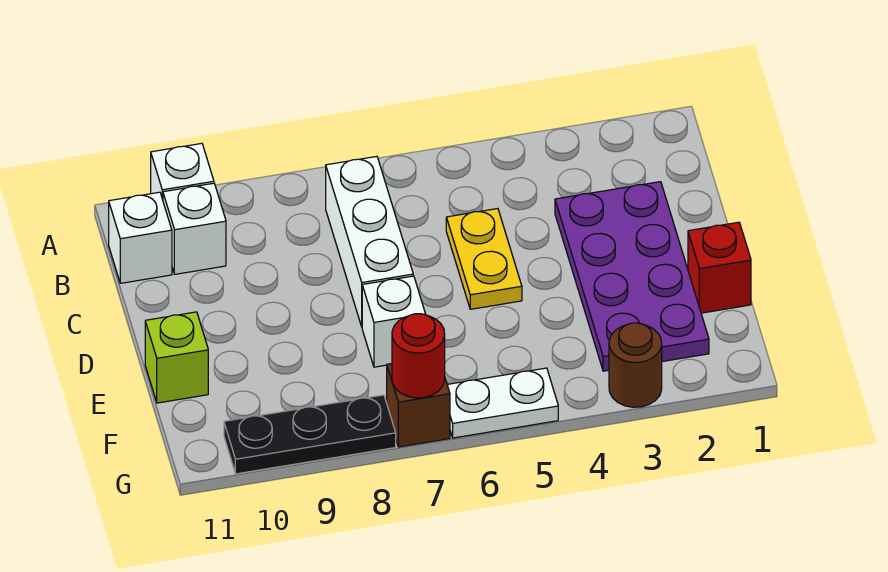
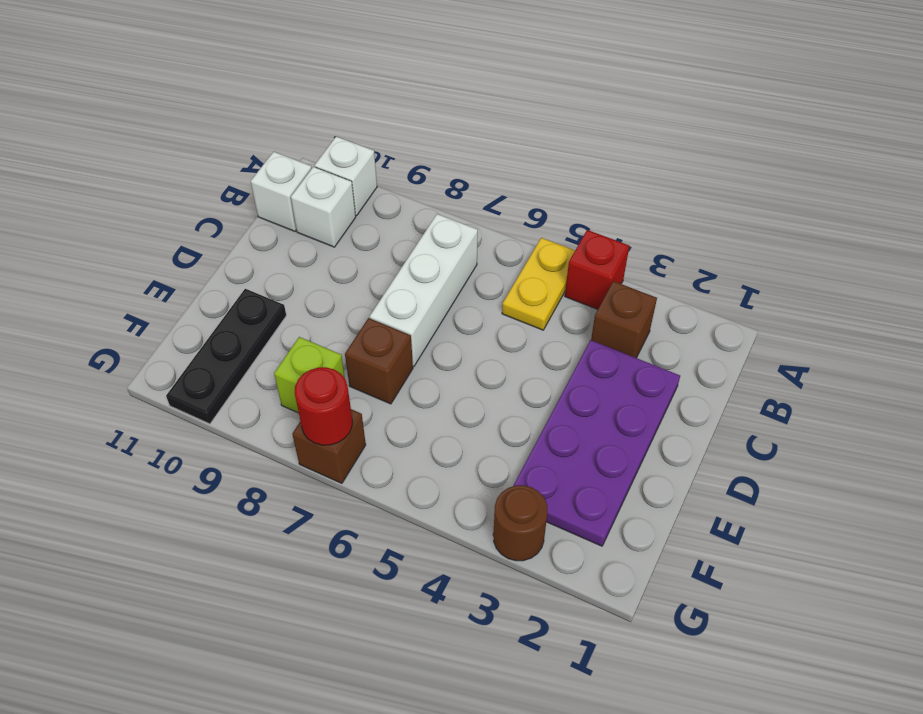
none -> brown 1x1 brick [591,281,657,358]
yellow 1x2 plate [446,209,522,309] -> yellow 1x2 plate moved to [502,238,575,330]
red 1x1 brick [688,222,751,313] -> red 1x1 brick moved to [565,230,629,309]
white 1x1 brick [362,276,426,367] -> brown 1x1 brick [345,318,413,404]
lime 1x1 brick [145,312,208,403] -> lime 1x1 brick moved to [274,337,345,413]
white 1x2 plate [447,368,558,438] -> none
black 1x3 plate [224,395,396,474] -> black 1x3 plate turned to [166,289,286,424]

